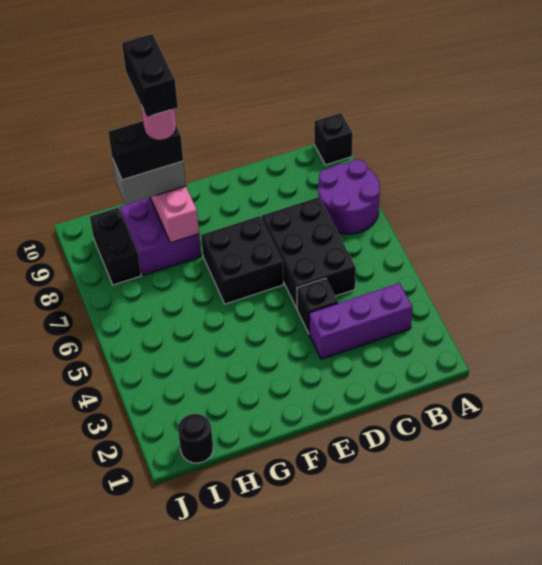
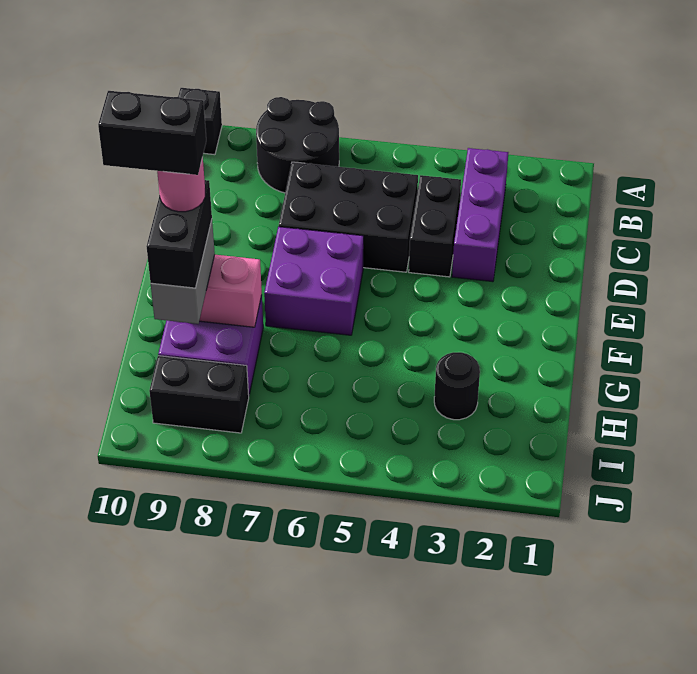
purple 2x2 round brick [318,159,380,234] -> black 2x2 round brick [256,97,339,193]
black 1x1 brick [297,278,338,333] -> black 1x2 brick [409,175,461,277]
black 2x2 brick [201,216,283,304] -> purple 2x2 brick [264,227,364,335]
black 1x1 round brick [178,414,213,463] -> black 1x1 round brick moved to [434,352,480,420]

